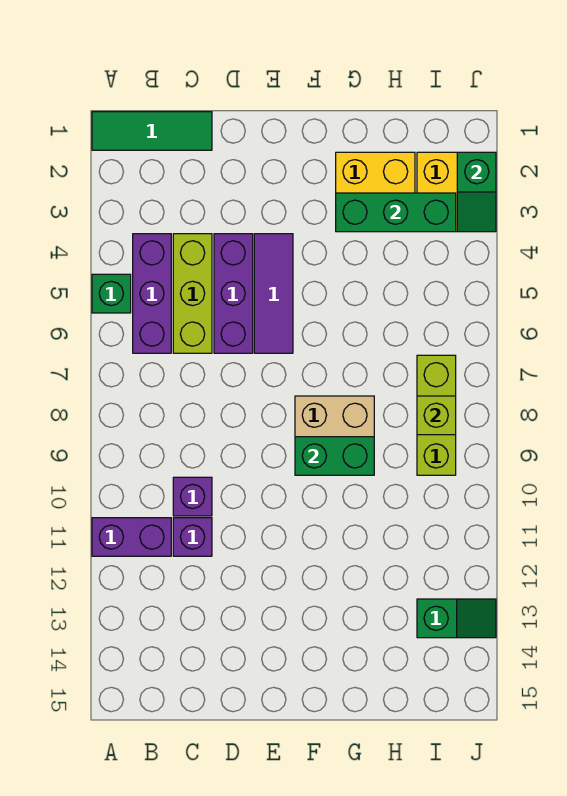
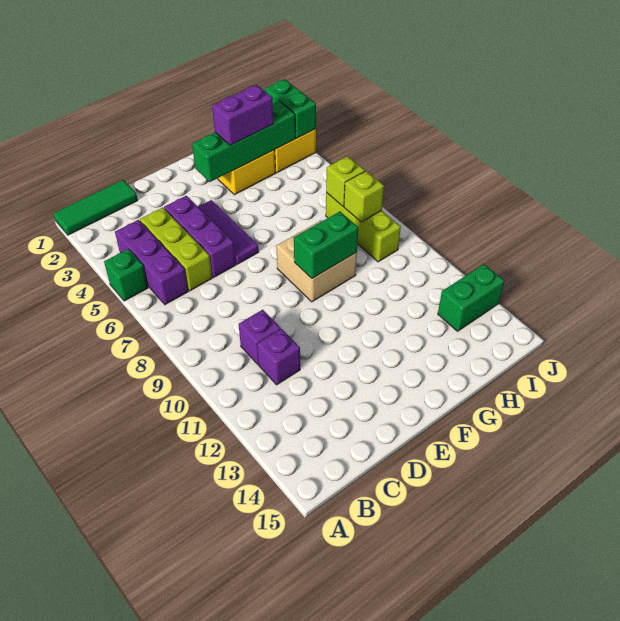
purple 1x2 brick [92,518,171,556] -> purple 1x2 brick moved to [212,85,274,145]
green 1x3 brick [336,193,456,232] -> green 1x4 brick [192,101,295,182]
none -> lime 1x1 brick [326,156,365,206]
green 1x2 slope [417,599,496,638] -> green 1x2 brick [438,264,505,331]
green 1x2 slope [457,152,496,232] -> green 1x2 brick [265,79,316,138]

